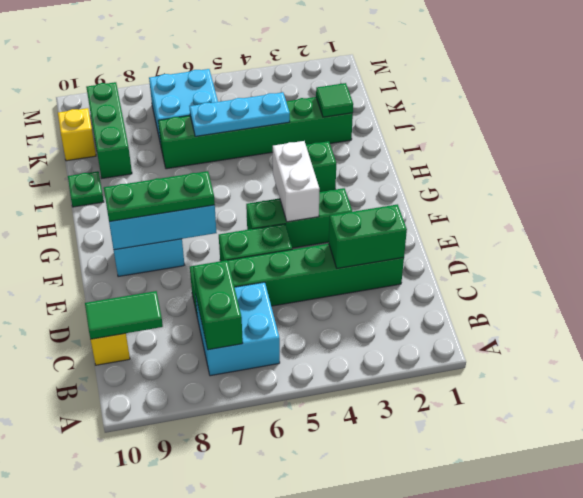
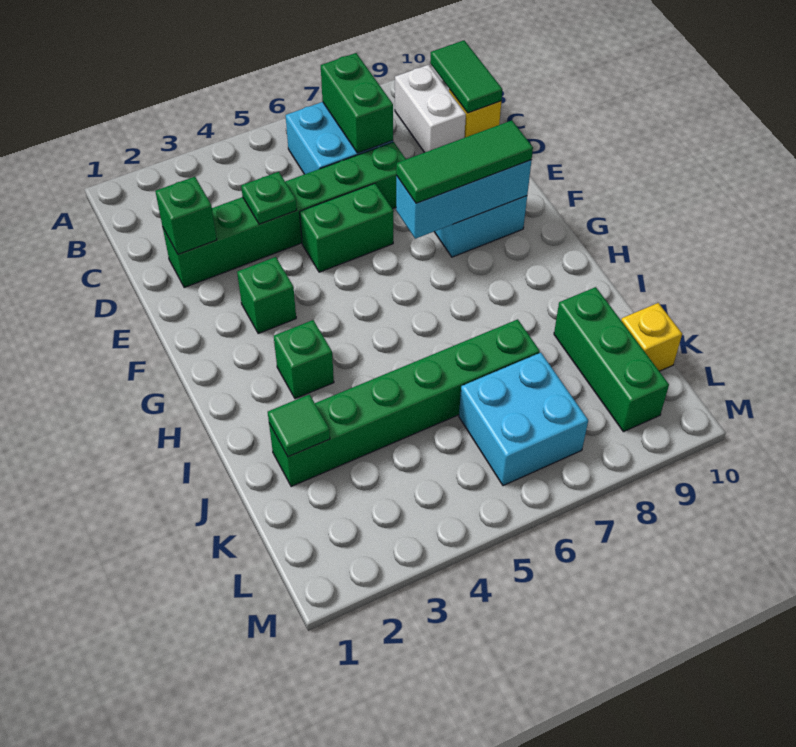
green 1x2 tile [85,291,163,339] -> green 1x2 tile turned to [430,40,503,113]
green 1x2 brick [329,204,407,268] -> green 1x1 brick [155,177,217,254]
green 1x3 brick [246,188,352,248] -> green 1x1 brick [237,257,296,333]
white 1x2 brick [273,141,320,222] -> white 1x2 brick moved to [395,65,466,153]
green 1x3 plate [104,171,215,222] -> green 1x3 tile [396,120,533,203]
green 1x1 plate [68,171,104,207] -> green 1x1 plate moved to [241,172,297,224]
cyan 1x3 plate [189,92,290,136] -> none

